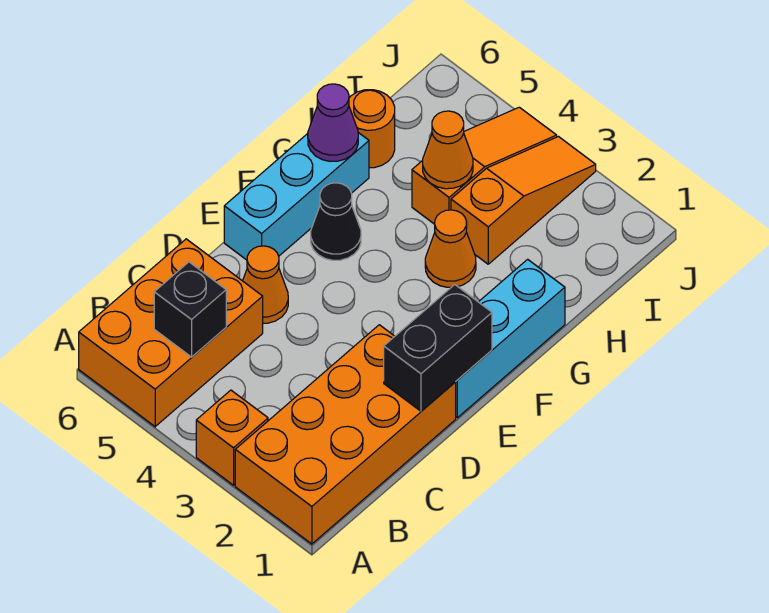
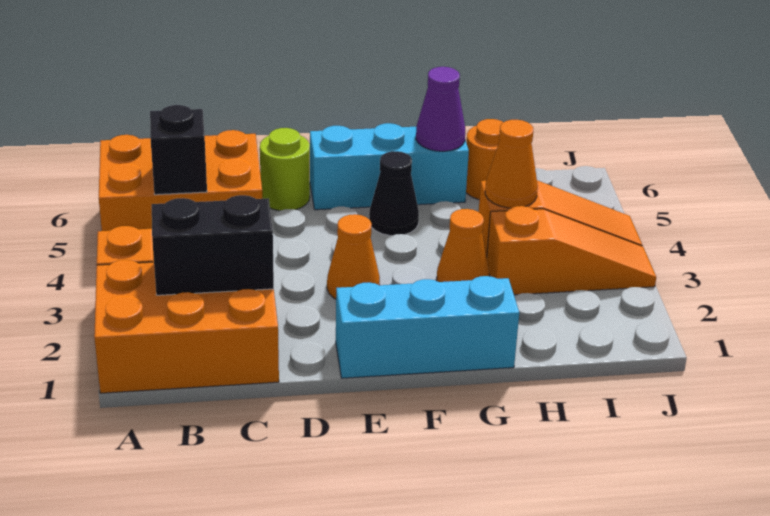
orange 2x4 brick [235,325,456,544] -> orange 2x3 brick [94,260,279,393]
black 1x2 brick [384,285,492,411] -> black 1x2 brick moved to [152,195,274,295]
orange 1x1 cone [243,246,288,323] -> orange 1x1 cone moved to [327,214,380,299]
none -> lime 1x1 round brick [260,128,310,211]

